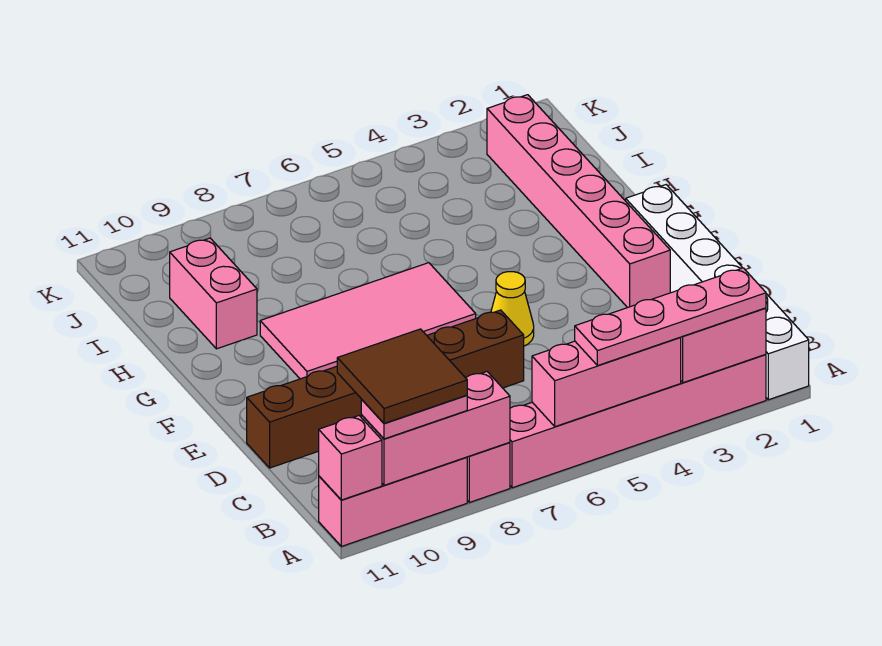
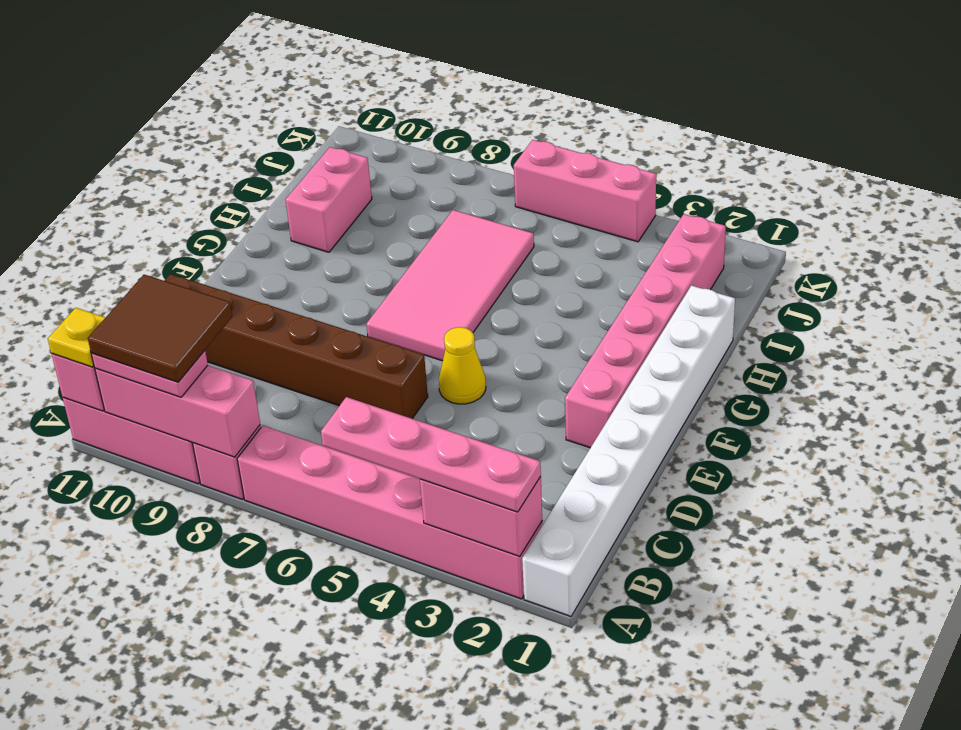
white 1x6 brick [626,185,809,400] -> white 1x8 brick [522,286,735,616]
pink 1x3 brick [532,338,681,427] -> pink 1x3 brick moved to [514,140,656,242]
none -> yellow 1x1 plate [48,308,106,367]
pink 2x4 tile [260,263,476,379] -> pink 2x4 tile turned to [366,210,534,361]

